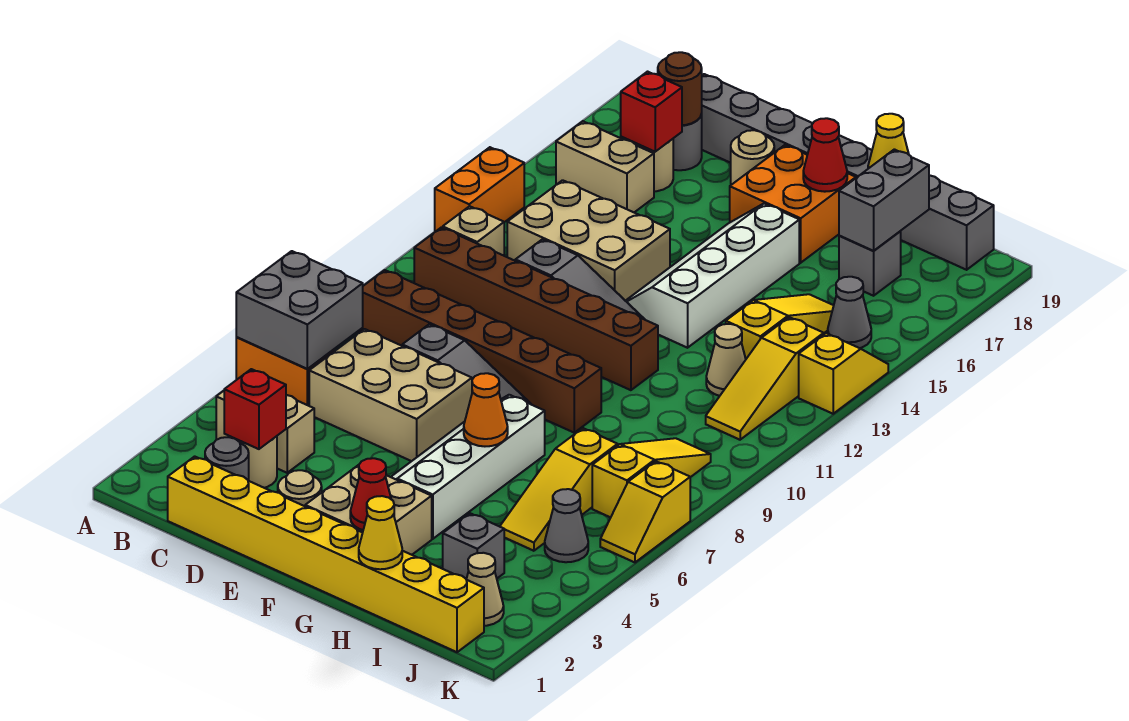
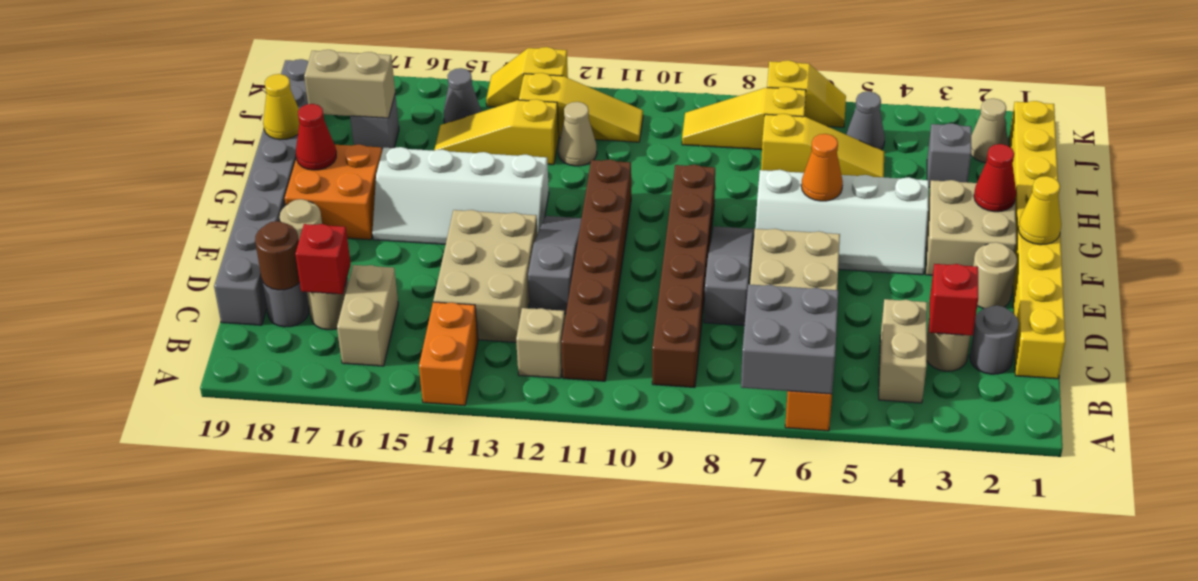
orange 1x2 brick [435,147,524,232] -> orange 1x2 brick turned to [419,302,478,406]
yellow 1x1 cone [359,496,402,569] -> yellow 1x1 cone moved to [1018,176,1061,245]
grey 1x2 brick [839,149,929,251] -> tan 1x2 brick [304,50,395,118]

